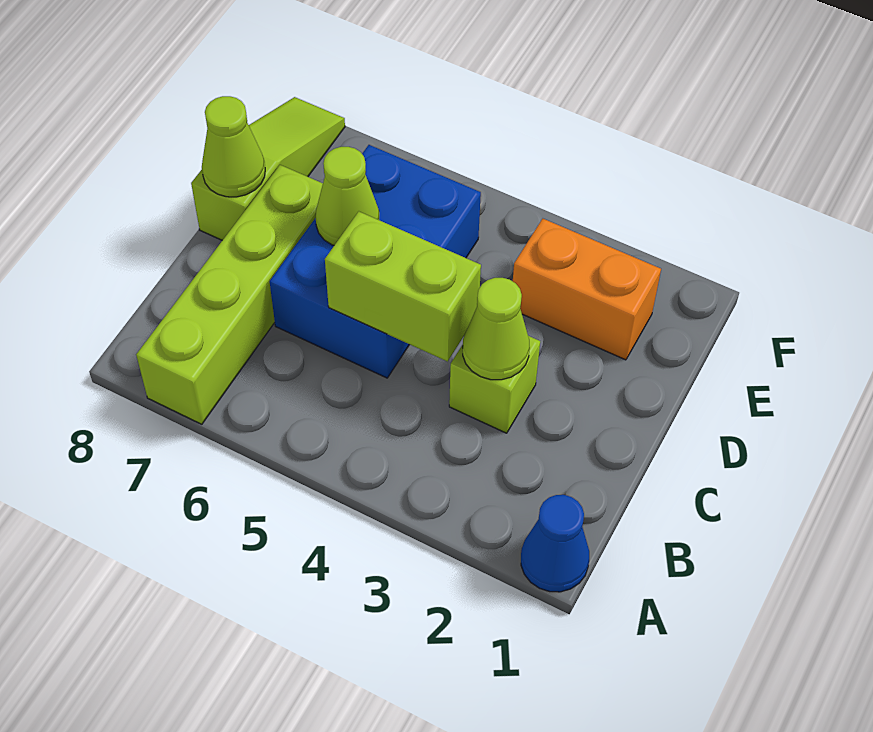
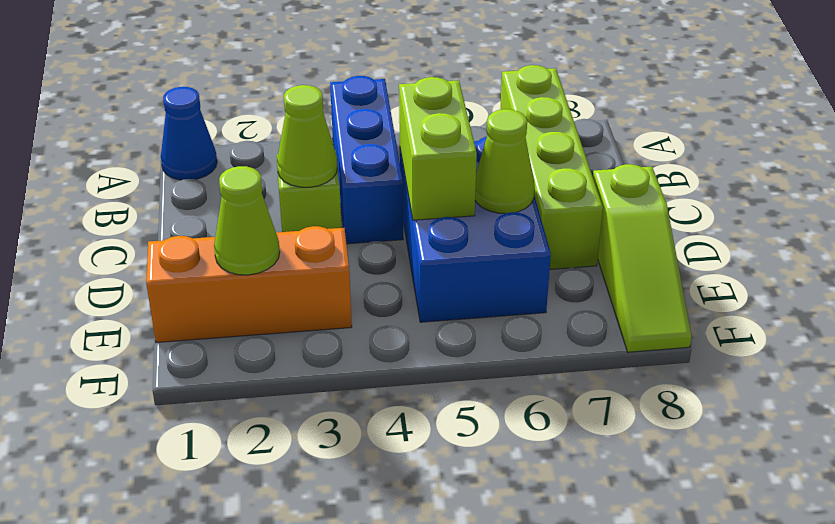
none -> blue 1x3 brick [330,76,403,244]
lime 1x2 brick [325,212,481,362] -> lime 1x2 brick turned to [399,77,477,220]
lime 1x1 cone [202,96,265,197] -> lime 1x1 cone moved to [214,166,280,275]
orange 1x2 brick [513,219,661,360] -> orange 1x3 brick [146,226,352,342]

